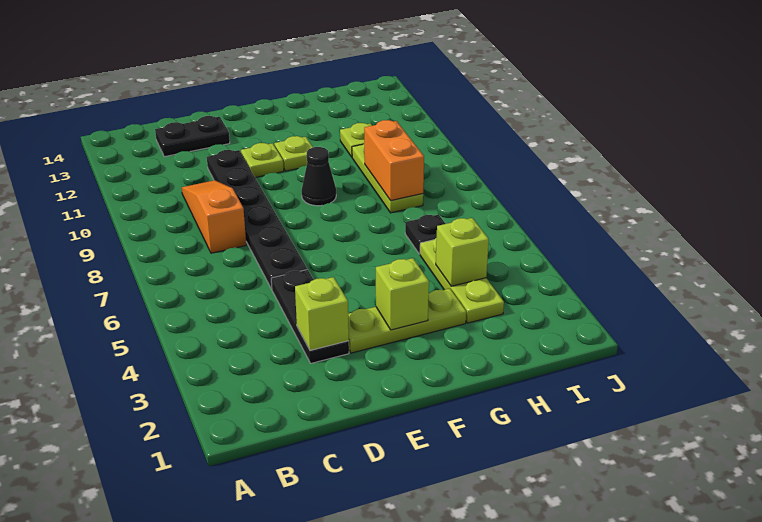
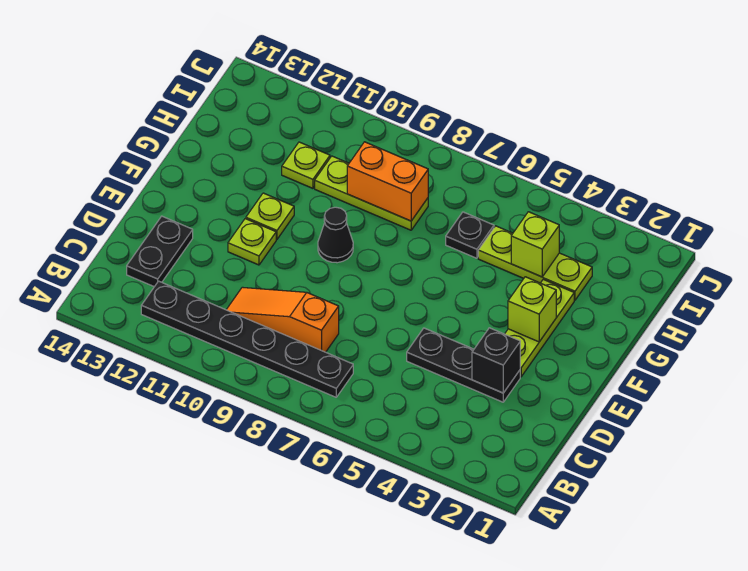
lime 1x1 brick [295,277,349,350] -> black 1x1 brick [472,328,520,393]
black 1x6 plate [207,150,307,289] -> black 1x6 plate moved to [141,281,353,397]

